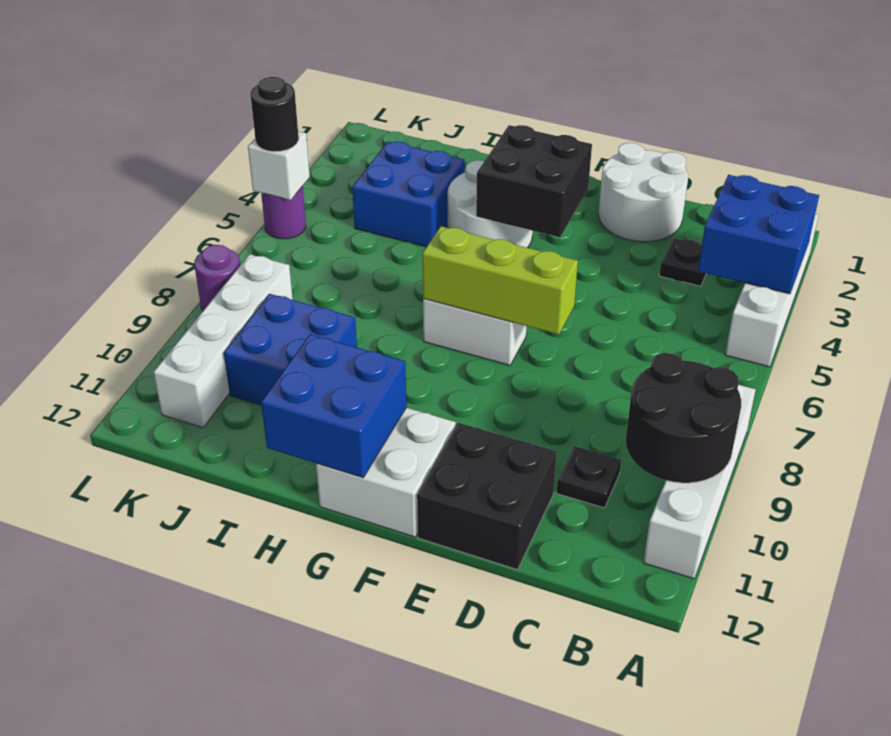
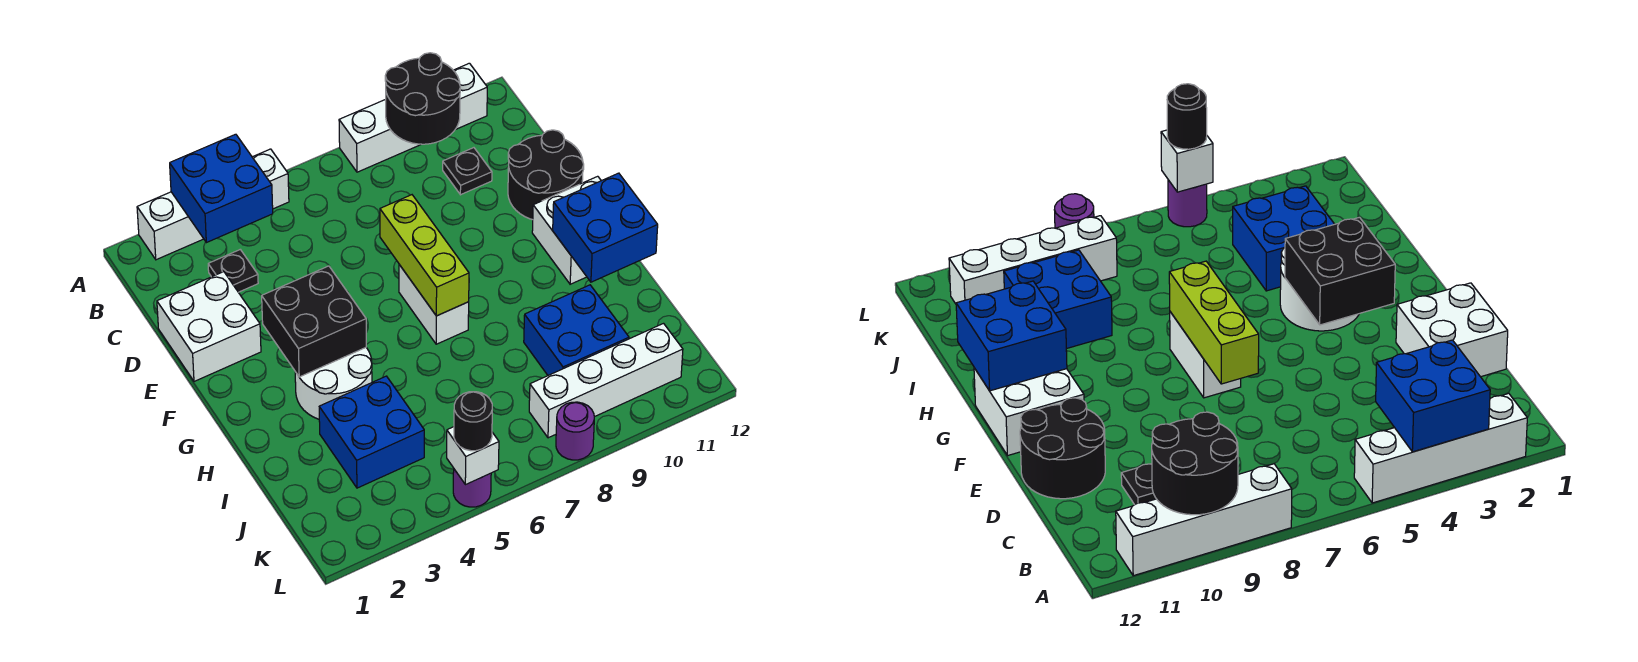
white 2x2 round brick [598,143,688,242] -> white 2x2 brick [157,272,261,381]
black 2x2 brick [417,423,557,570] -> black 2x2 round brick [508,130,584,220]

